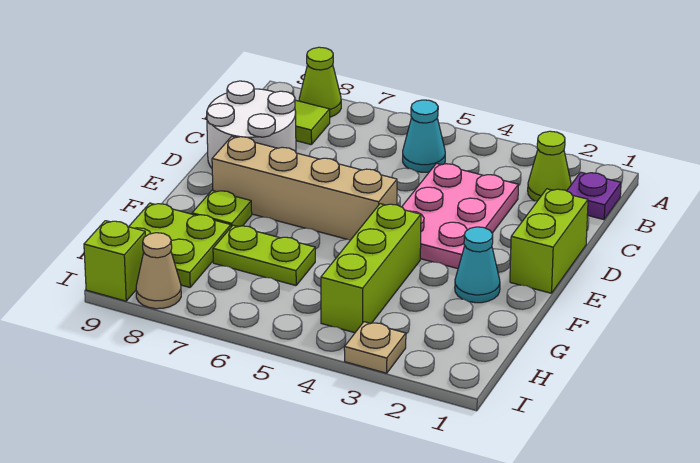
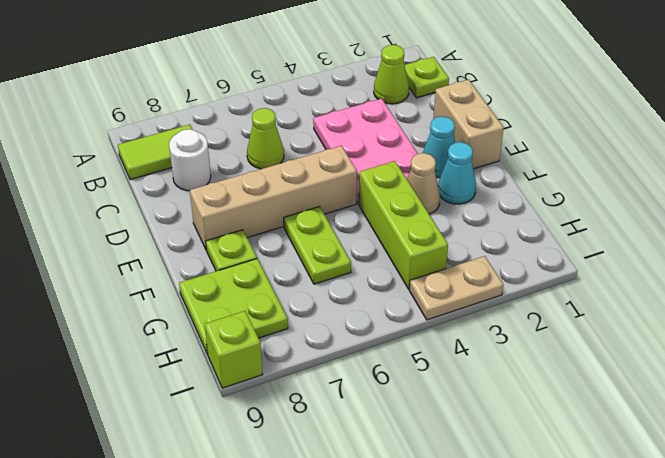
lime 1x1 cone [299,47,341,117] -> lime 1x1 cone moved to [247,108,284,169]
purple 1x1 plate [567,172,621,220] -> lime 1x1 plate [405,57,449,98]
cyan 1x1 cone [403,100,445,172] -> cyan 1x1 cone moved to [423,117,455,178]
white 2x2 round brick [207,81,296,168] -> white 1x1 round brick [169,129,211,191]
lime 1x2 brick [510,189,588,293] -> tan 1x2 brick [433,80,504,169]
lime 1x2 plate [213,225,315,286] -> lime 1x2 plate turned to [284,206,351,284]
tan 1x1 plate [344,322,406,373] -> tan 1x2 plate [409,256,503,320]
tan 1x1 cone [136,233,181,309] -> tan 1x1 cone moved to [407,153,440,214]

